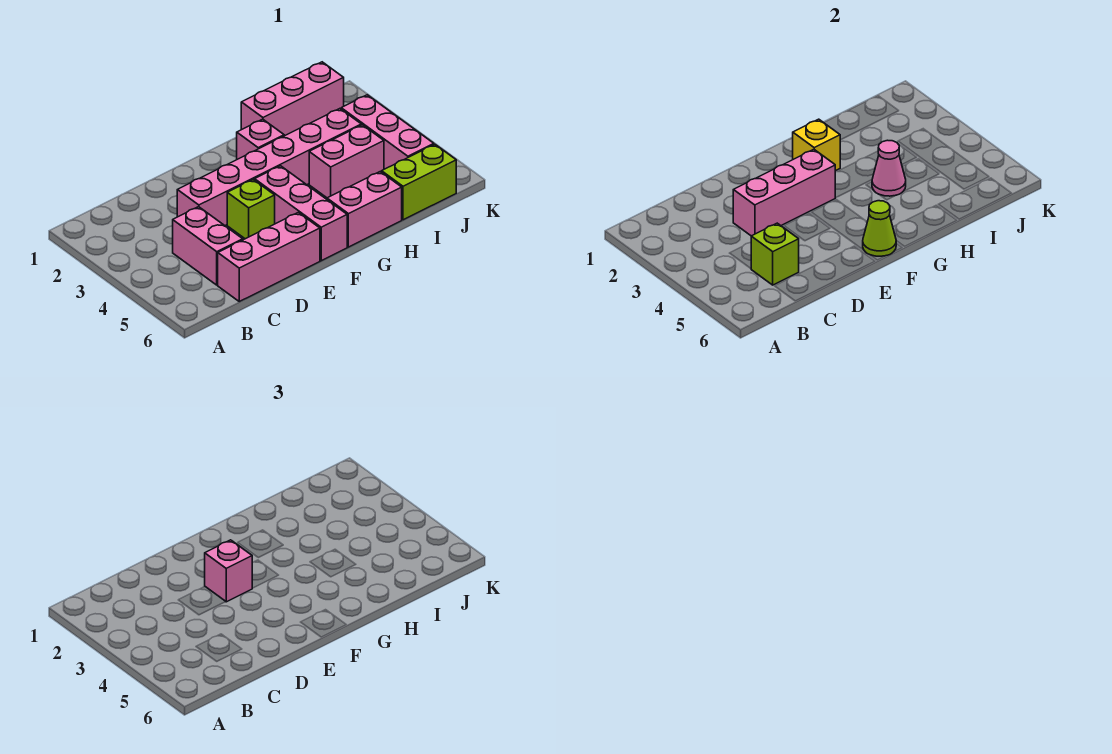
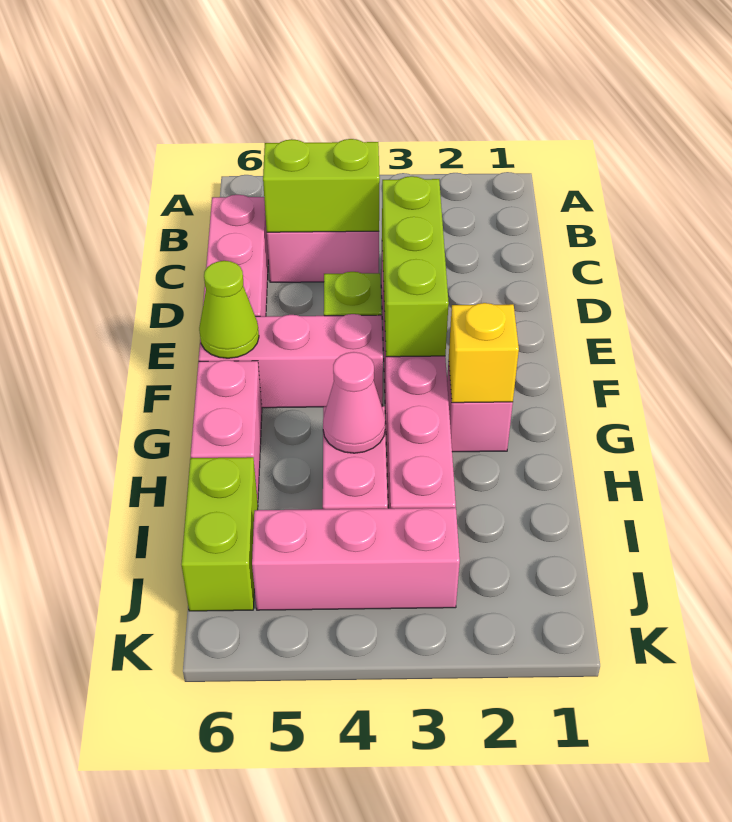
lime 1x1 brick [751,223,799,285] -> lime 1x2 brick [263,139,380,232]
pink 1x3 brick [733,149,835,236] -> lime 1x3 brick [382,176,449,357]
pink 1x1 brick [205,540,252,602] -> none
pink 1x3 brick [241,62,344,136] -> none

